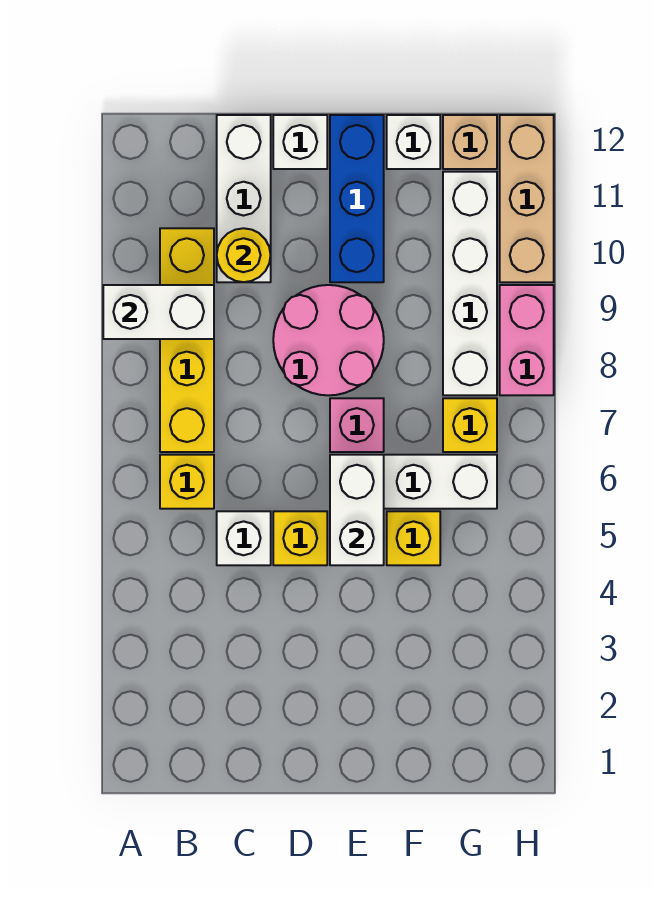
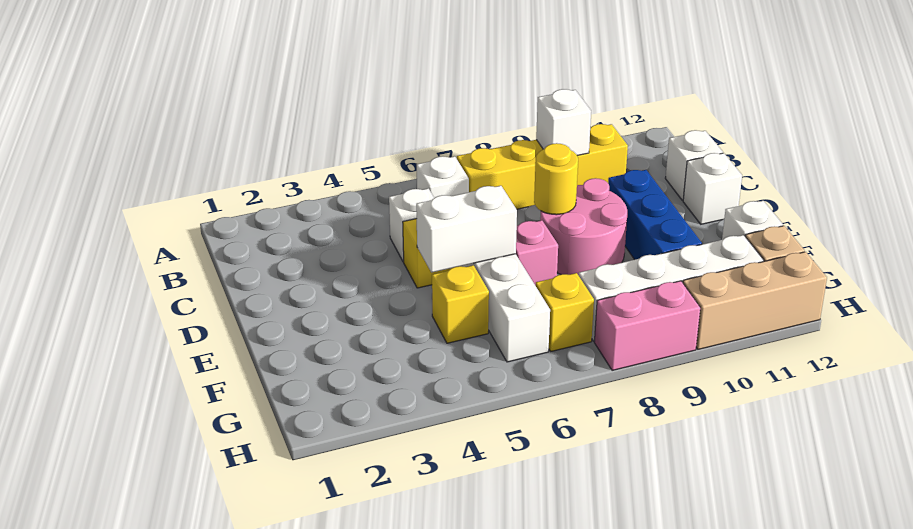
white 1x2 brick [103,285,214,339] -> white 1x1 brick [536,89,591,156]
yellow 1x1 brick [160,455,214,509] -> white 1x1 brick [417,156,469,198]
white 1x3 brick [217,115,271,282] -> white 1x1 brick [665,130,723,201]
yellow 1x1 round brick [217,228,271,282] -> yellow 1x1 round brick moved to [534,143,578,215]
blue 1x3 brick [330,115,384,282] -> blue 1x3 brick turned to [608,170,702,260]

